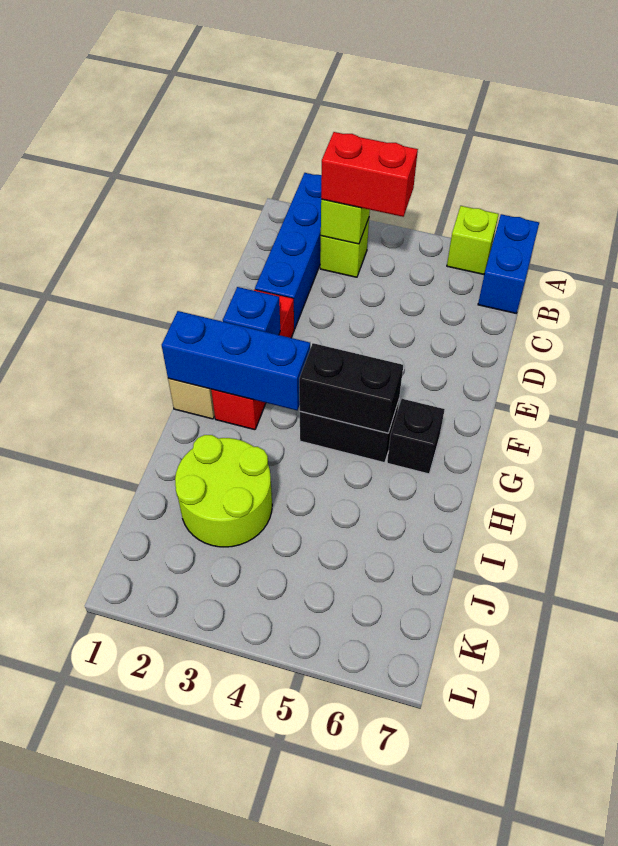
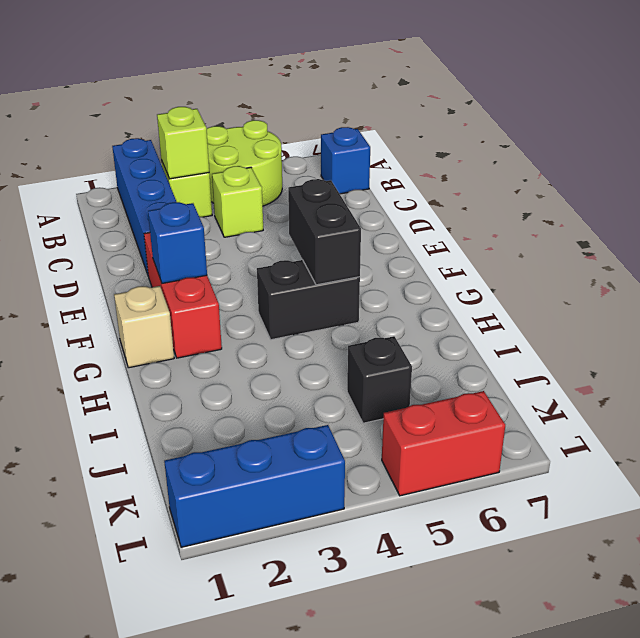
lime 1x1 brick [447,206,499,274] -> lime 1x1 brick moved to [212,166,263,237]
blue 1x2 brick [478,214,539,313] -> blue 1x1 brick [321,127,370,194]
red 1x2 brick [321,132,418,217] -> red 1x2 brick moved to [382,391,505,496]
blue 1x3 brick [162,311,310,410] -> blue 1x3 brick moved to [164,425,345,547]
black 1x2 brick [299,343,403,433] -> black 1x2 brick turned to [288,179,361,285]
black 1x1 brick [387,399,445,474] -> black 1x1 brick moved to [347,336,412,423]
lime 2x2 round brick [175,435,272,547] -> lime 2x2 round brick moved to [207,120,282,206]

